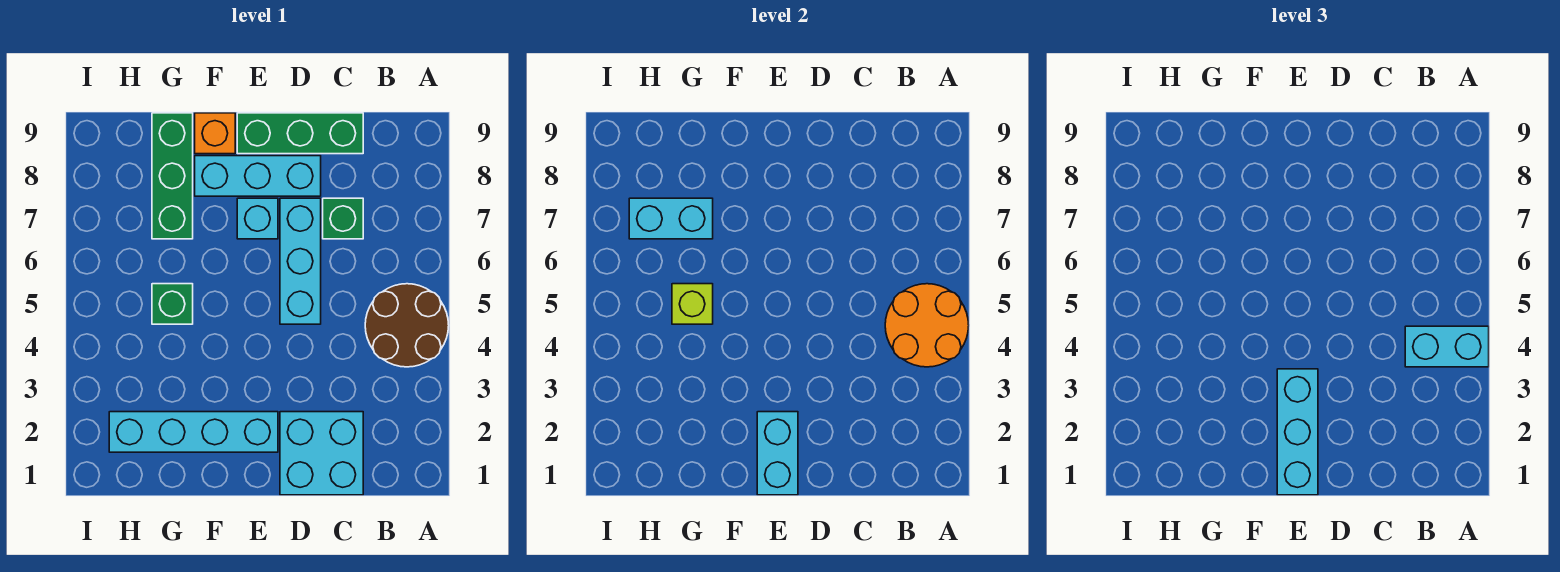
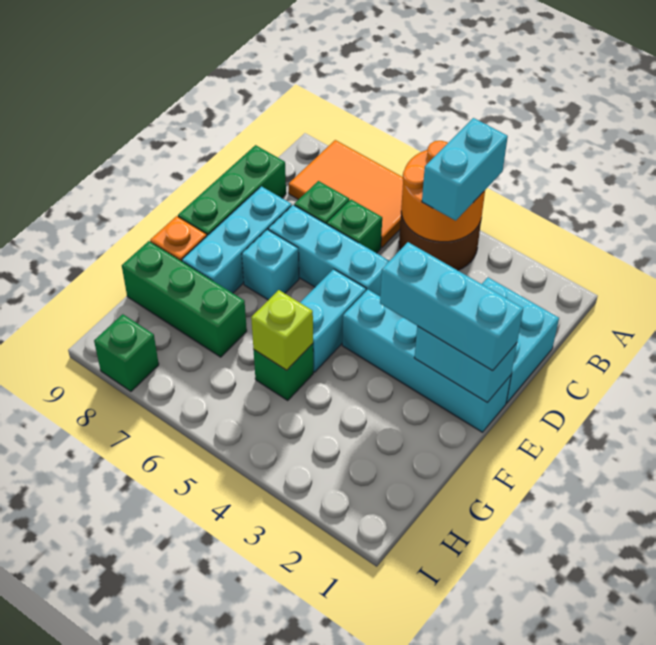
none -> orange 2x3 tile [288,140,403,248]
none -> green 1x1 brick [327,200,382,253]
cyan 1x4 brick [109,412,278,452] -> cyan 1x4 brick turned to [342,290,511,432]
cyan 1x2 brick [629,198,713,239] -> cyan 1x2 brick moved to [300,269,366,372]
none -> green 1x1 brick [94,314,159,391]

